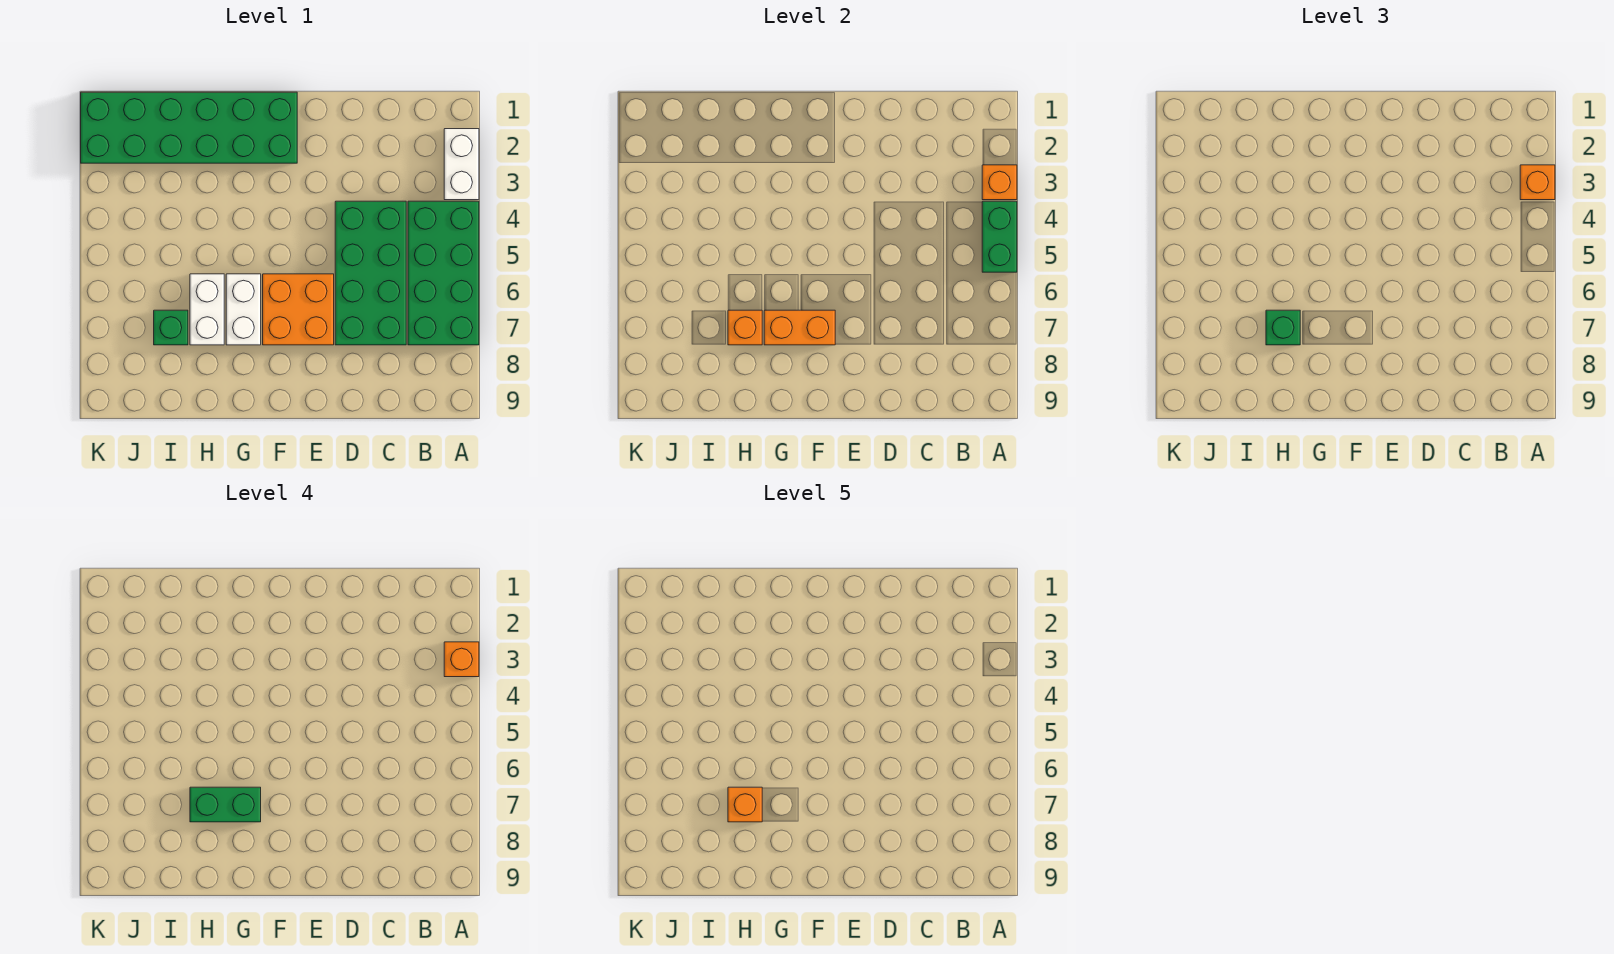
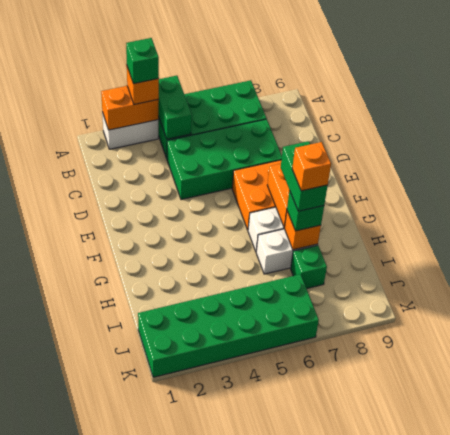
orange 1x1 brick [982,165,1017,200] -> orange 1x2 brick [101,86,159,130]
orange 1x1 brick [444,642,479,677] -> green 1x1 brick [126,38,159,84]
green 1x2 brick [982,201,1017,272] -> green 1x2 brick turned to [158,76,192,139]
green 2x6 brick [81,92,297,163] -> green 2x6 brick turned to [138,274,319,377]

